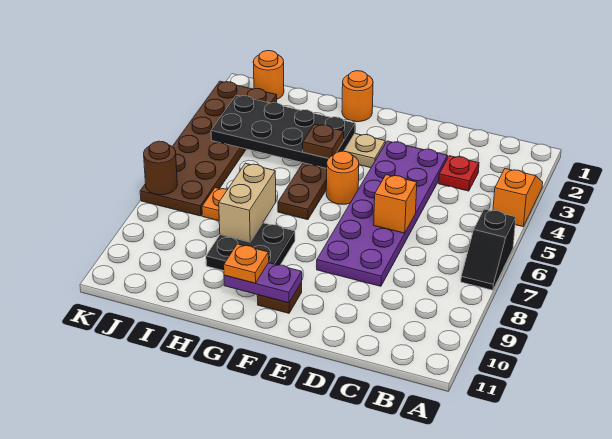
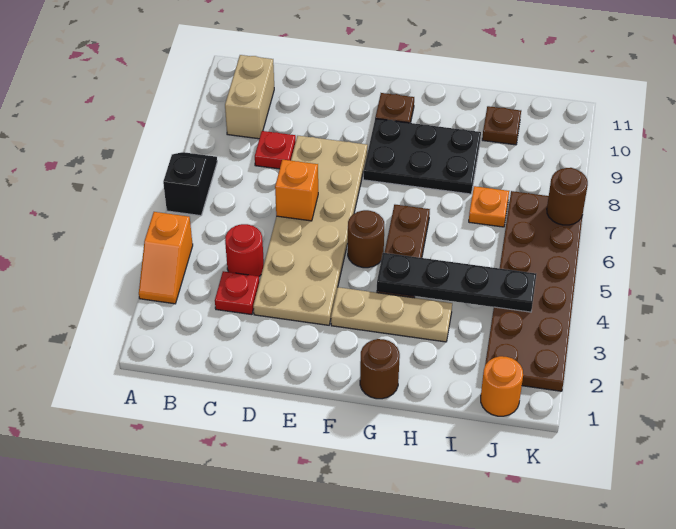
none -> red 1x1 round brick [225,224,264,276]
none -> red 1x1 plate [255,131,296,169]
purple 2x6 plate [317,141,448,286] -> tan 2x6 plate [253,136,368,325]
orange 1x1 round brick [326,151,359,204] -> brown 1x1 round brick [348,210,384,268]
purple 1x2 plate [224,263,302,303] -> none
orange 1x1 round brick [342,71,373,122] -> brown 1x1 round brick [360,339,400,399]
black 2x4 plate [211,95,355,168] -> black 1x4 plate [377,253,536,312]
brown 1x1 plate [303,124,344,158] -> brown 1x1 plate moved to [482,106,521,145]
black 2x2 plate [206,223,295,271] -> black 2x3 plate [363,118,481,194]
orange 1x1 plate [224,244,269,283] -> none
tan 1x2 brick [219,163,276,242] -> tan 1x2 brick moved to [225,55,274,139]

